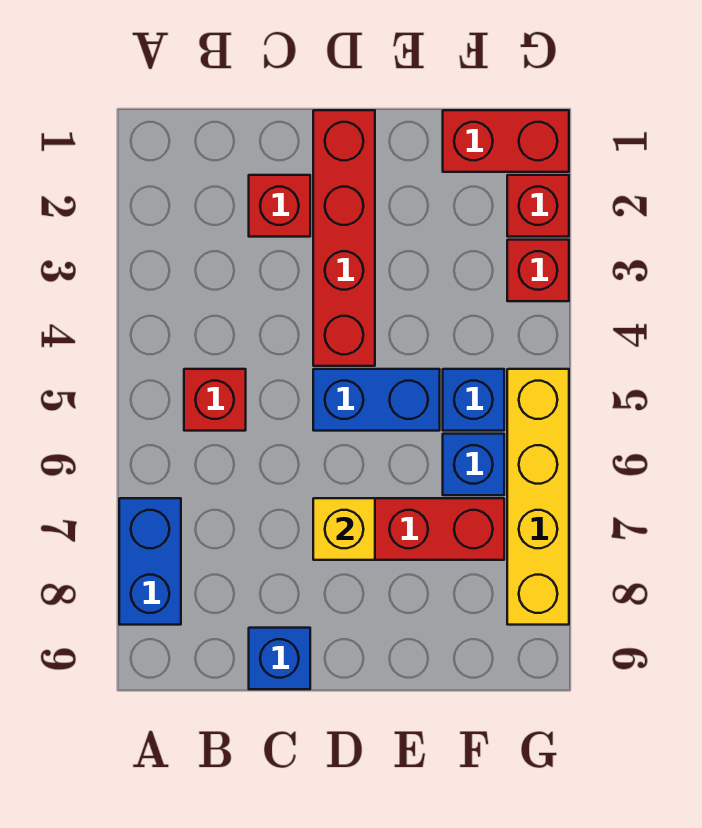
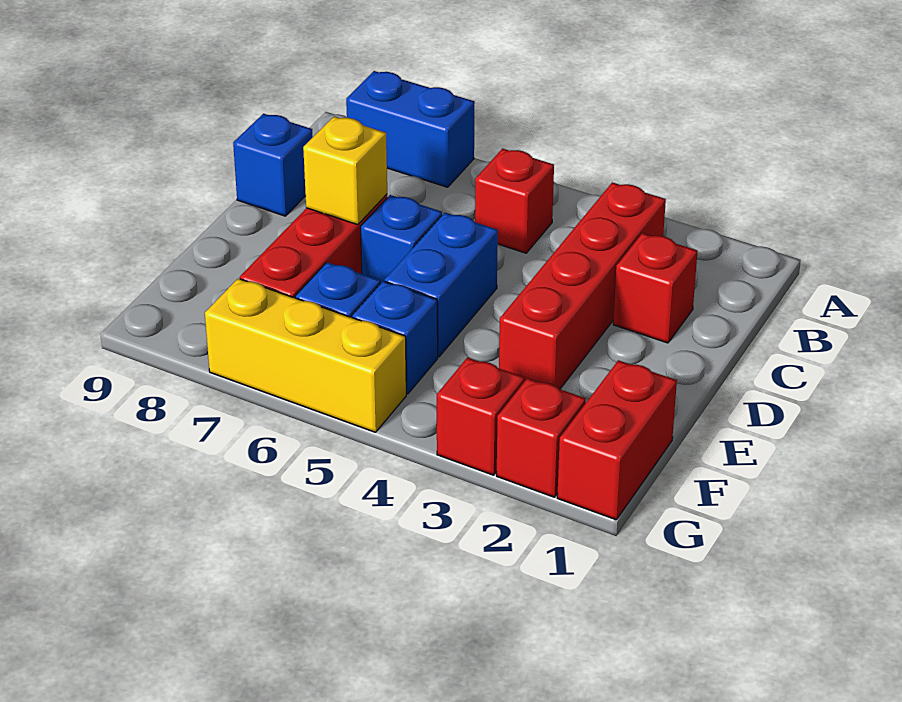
red 1x4 brick [313,110,375,366] -> red 1x4 brick turned to [499,182,666,389]
none -> blue 1x1 brick [361,195,442,284]
yellow 1x4 brick [507,369,569,625] -> yellow 1x3 brick [205,278,406,432]

